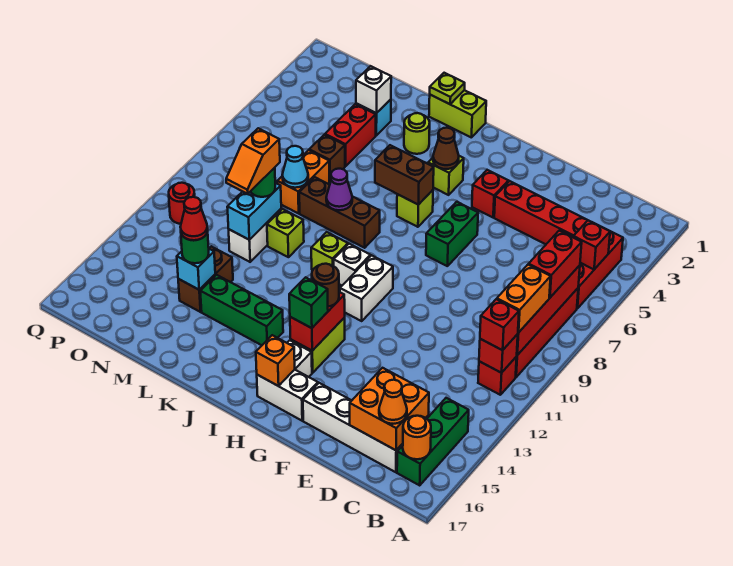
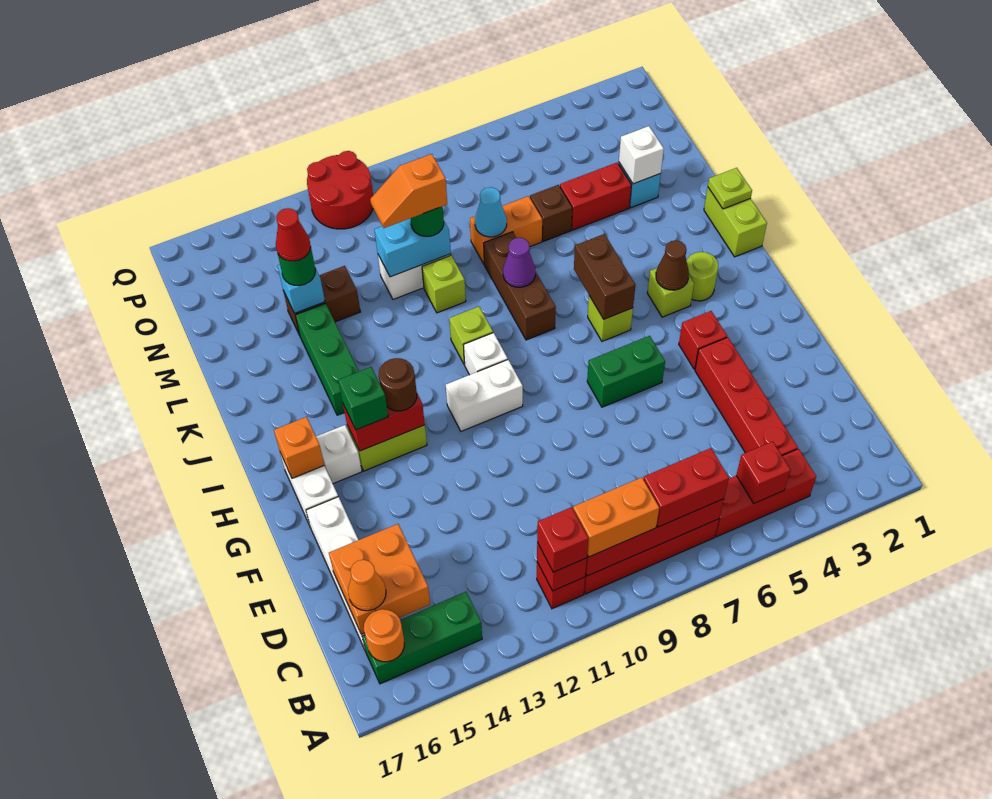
lime 1x1 round brick [404,113,430,154] -> lime 1x1 round brick moved to [687,252,718,301]
red 1x1 round brick [169,183,195,224] -> red 2x2 round brick [307,151,373,229]

